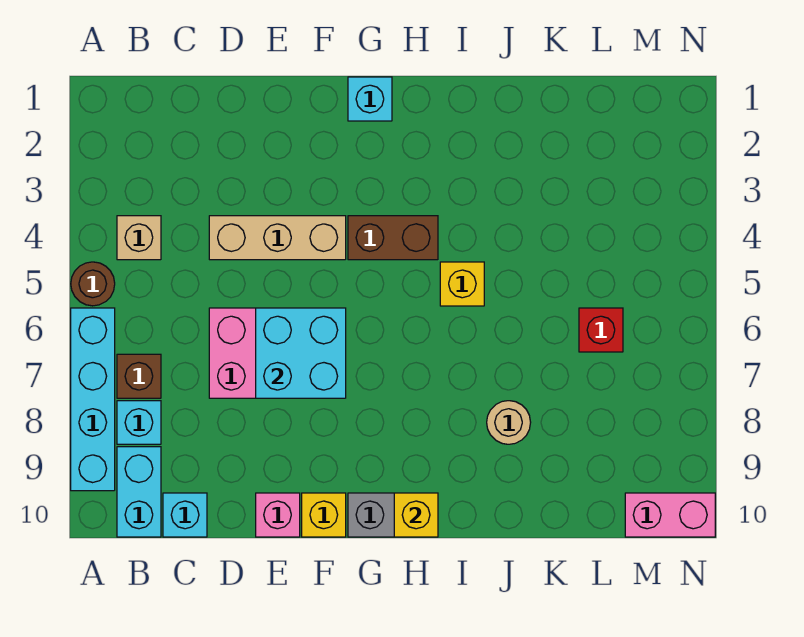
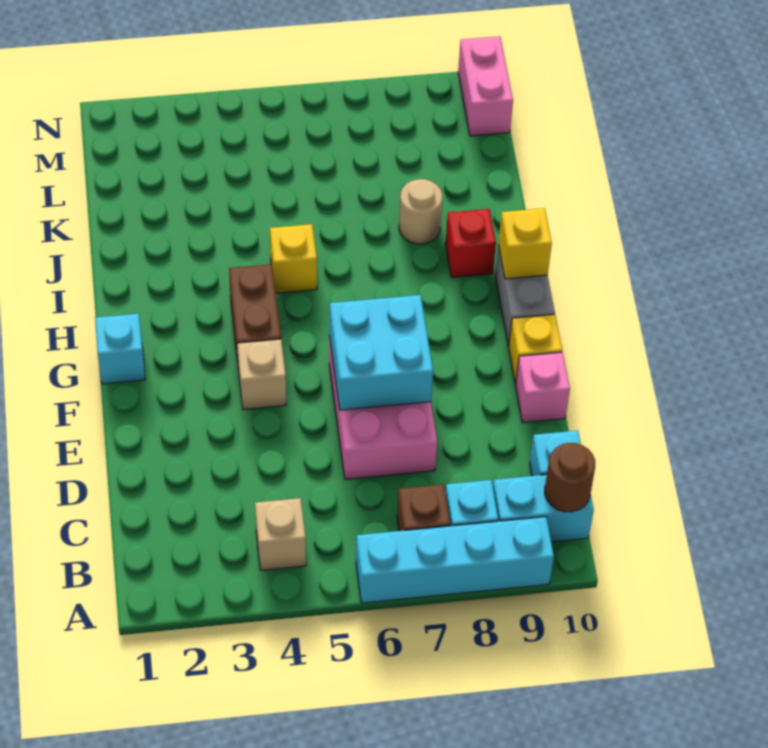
brown 1x1 round brick [71,262,115,306] -> brown 1x1 round brick moved to [545,443,595,512]
tan 1x3 brick [209,216,346,260] -> tan 1x1 brick [237,339,286,410]
red 1x1 brick [579,308,623,352] -> red 1x1 brick moved to [445,209,496,278]

